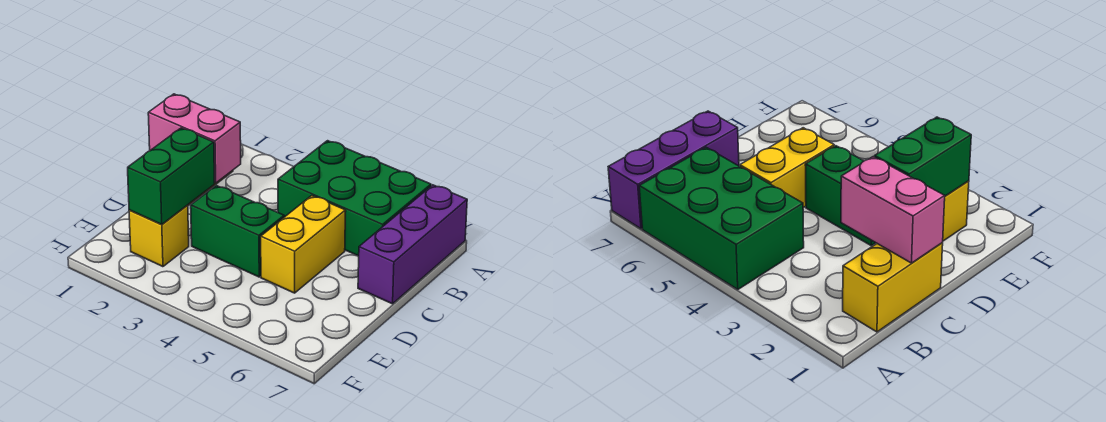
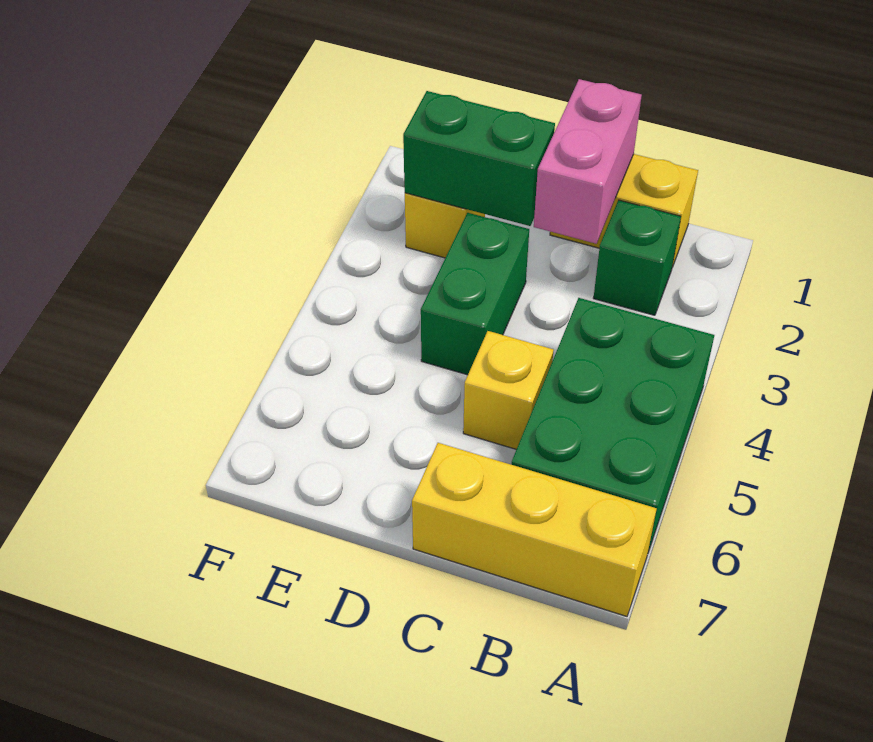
purple 1x3 brick [358,185,467,304] -> yellow 1x3 brick [412,443,657,616]
none -> green 1x1 brick [594,200,681,315]
yellow 1x2 brick [261,196,346,293] -> yellow 1x1 brick [463,331,554,449]

